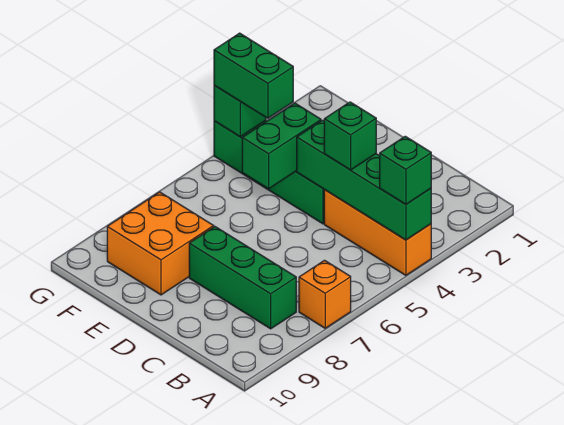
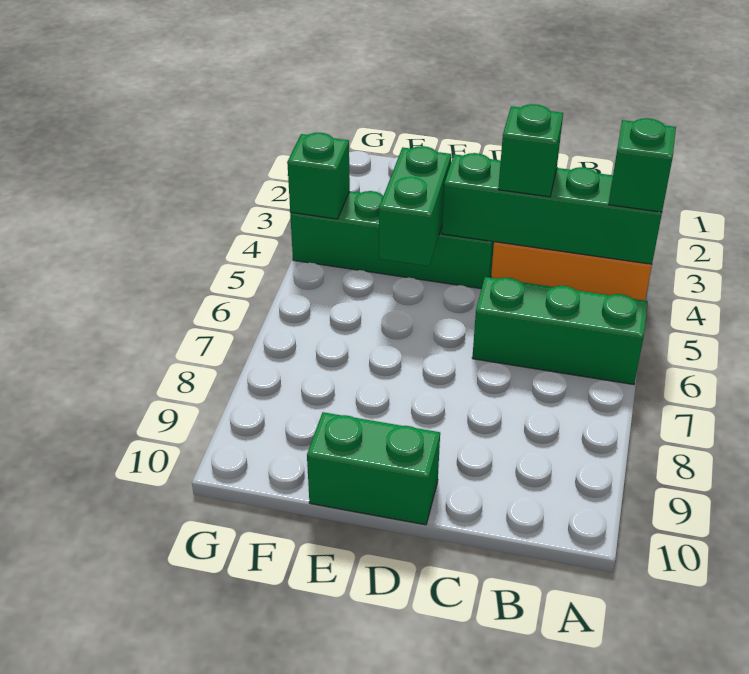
orange 1x1 brick [299,260,351,328] -> none
green 1x3 brick [189,227,296,329] -> green 1x3 brick moved to [472,277,648,385]
orange 2x2 brick [107,192,214,295] -> none
green 1x2 brick [214,33,293,118] -> green 1x2 brick moved to [307,412,440,525]

